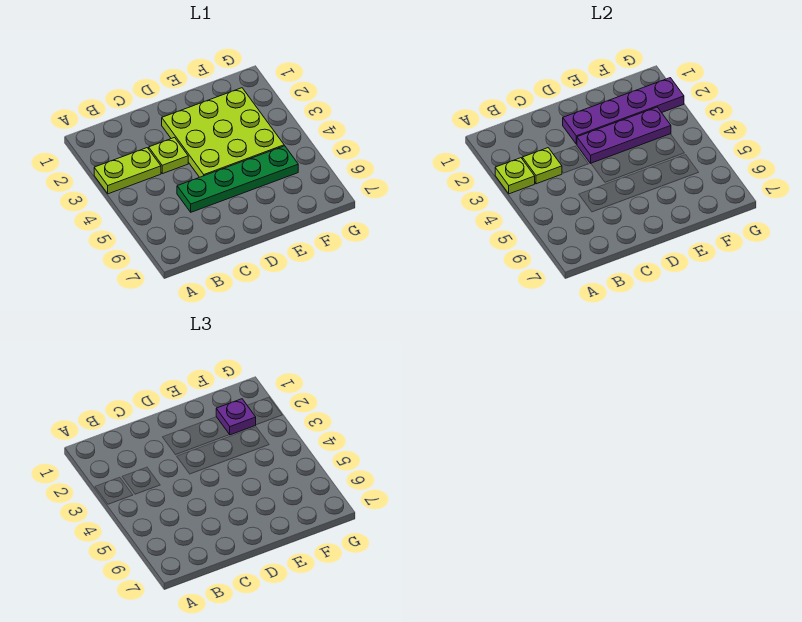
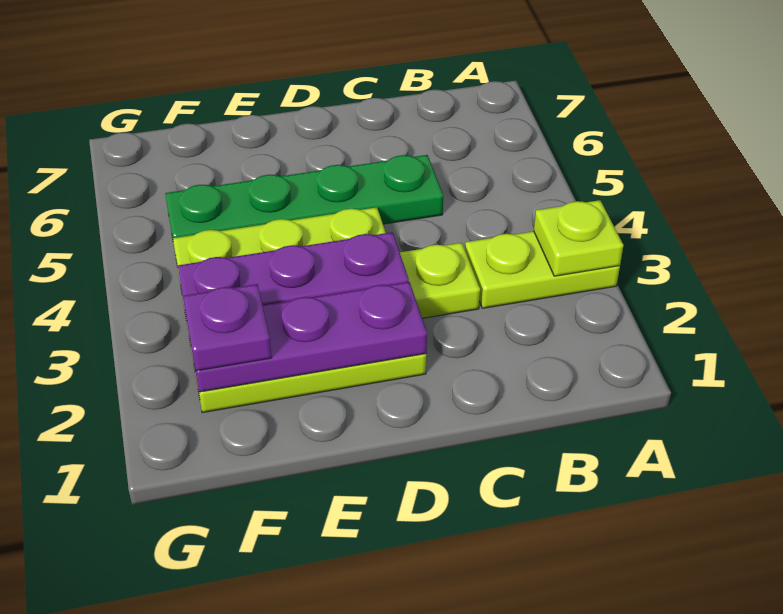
lime 1x1 plate [522,148,562,184] -> none
purple 1x4 plate [563,78,684,144] -> purple 1x3 plate [193,282,427,392]

